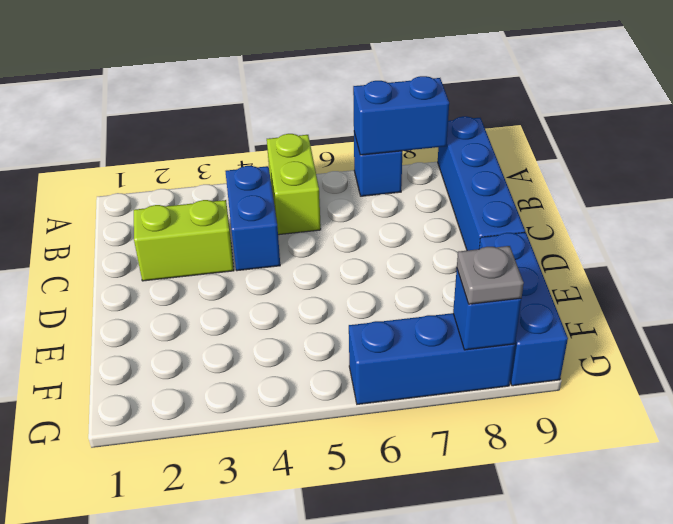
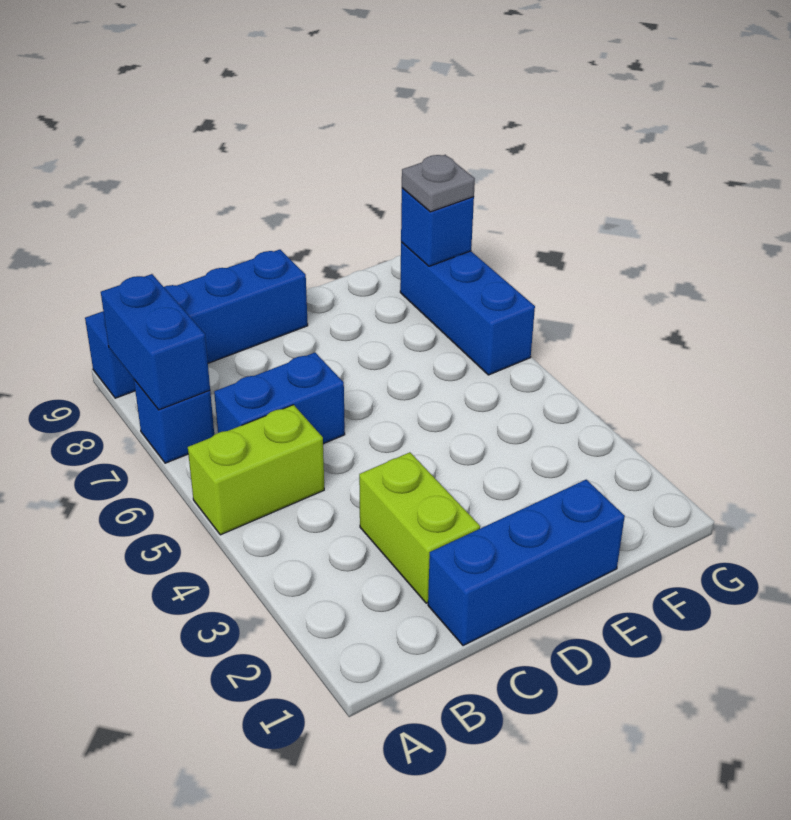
blue 1x2 brick [225,166,280,271] -> blue 1x2 brick moved to [214,352,345,444]
blue 1x3 brick [479,232,568,386] -> blue 1x3 brick moved to [428,480,625,646]

